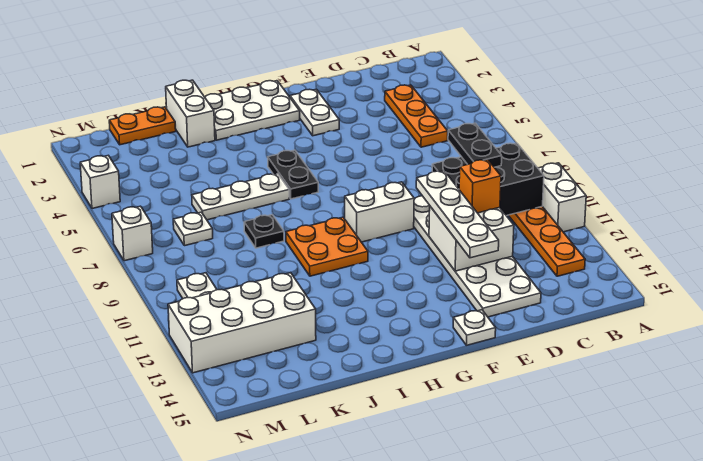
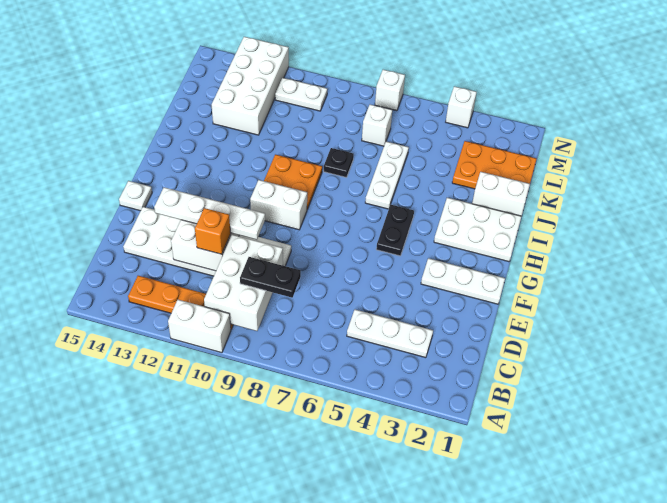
black 2x3 brick [432,143,544,216] -> white 2x3 brick [204,235,283,331]
orange 1x3 plate [385,85,448,147] -> white 1x3 plate [347,310,433,358]
white 1x2 plate [290,89,339,136] -> white 1x3 plate [421,258,505,304]
white 1x2 brick [345,182,414,242] -> white 1x2 brick turned to [250,180,307,230]
white 2x3 plate [205,81,300,140] -> white 2x3 plate turned to [434,198,521,262]
black 1x2 plate [268,150,318,199] -> black 1x2 plate turned to [376,205,414,256]
orange 1x2 plate [109,107,176,145] -> orange 2x3 plate [452,141,536,189]
white 1x1 plate [173,212,213,246] -> white 1x1 brick [362,105,392,146]

